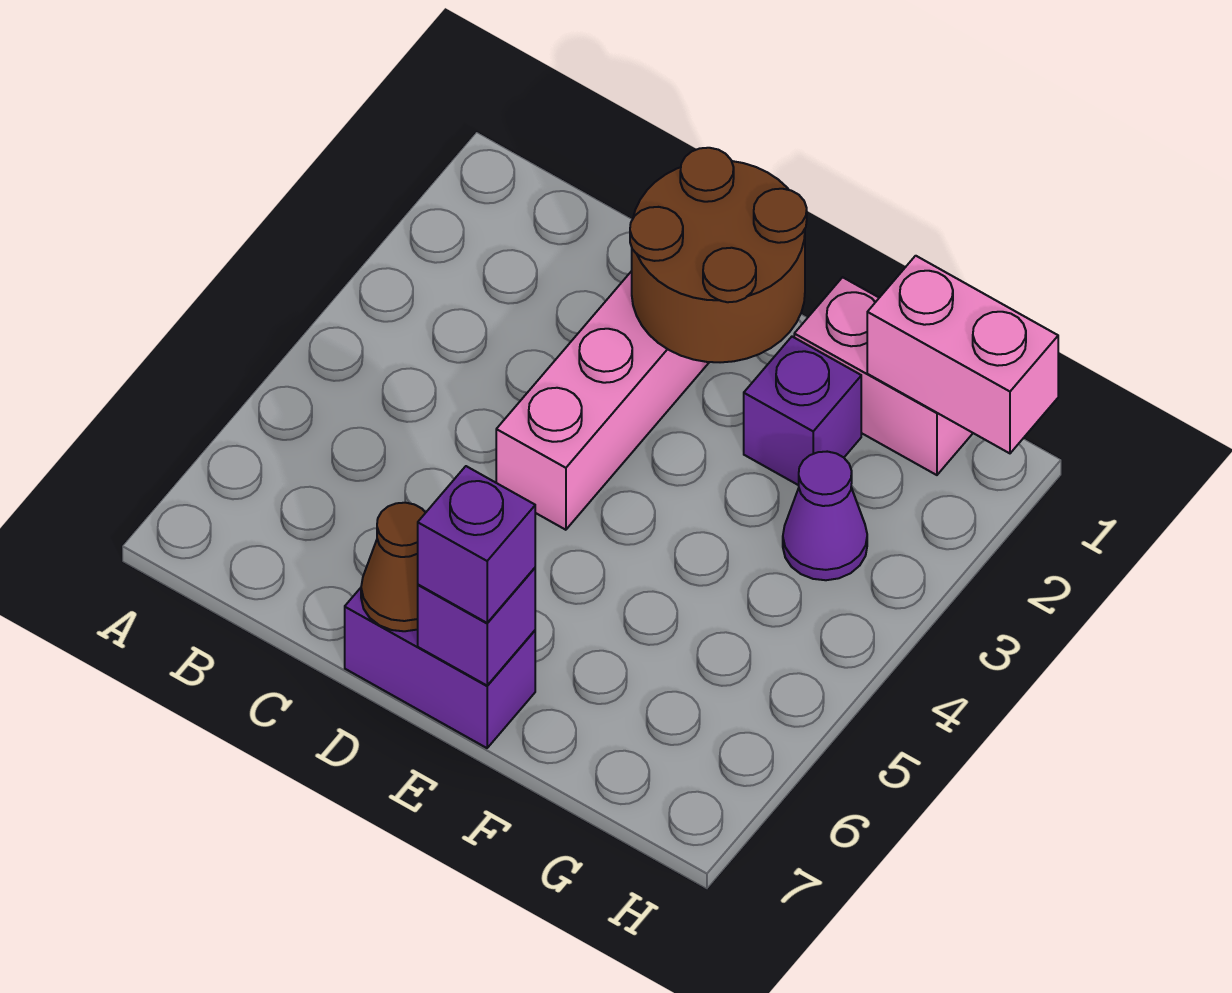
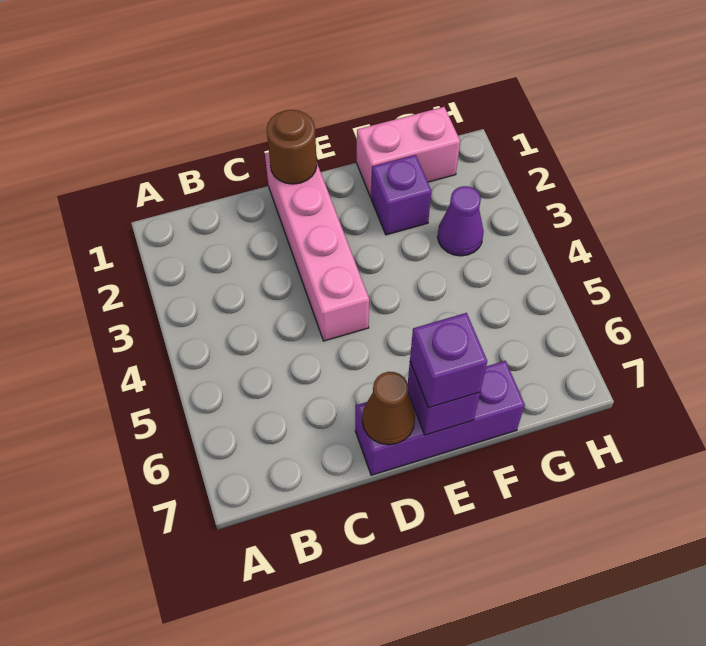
brown 2x2 round brick [630,148,807,362] -> brown 1x1 round brick [267,110,317,184]
purple 1x2 brick [345,588,535,748] -> purple 1x3 brick [355,361,525,475]
pink 1x2 brick [867,256,1058,453] -> none

